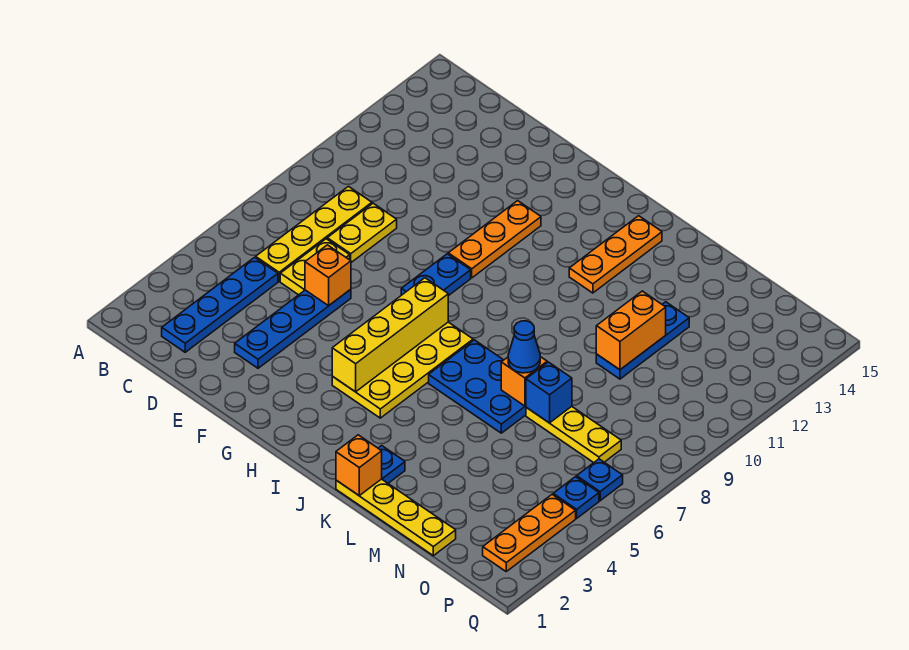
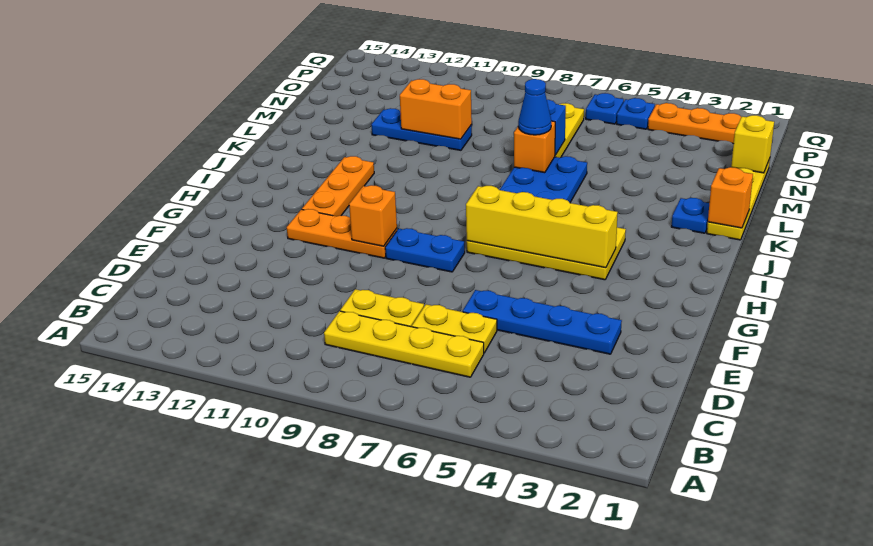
blue 1x4 plate [162,257,278,352] -> none
orange 1x1 brick [305,245,351,306] -> orange 1x1 brick moved to [349,185,397,246]
orange 1x3 plate [569,216,662,293] -> orange 1x3 plate turned to [302,156,374,216]
none -> yellow 1x1 brick [731,115,774,173]

